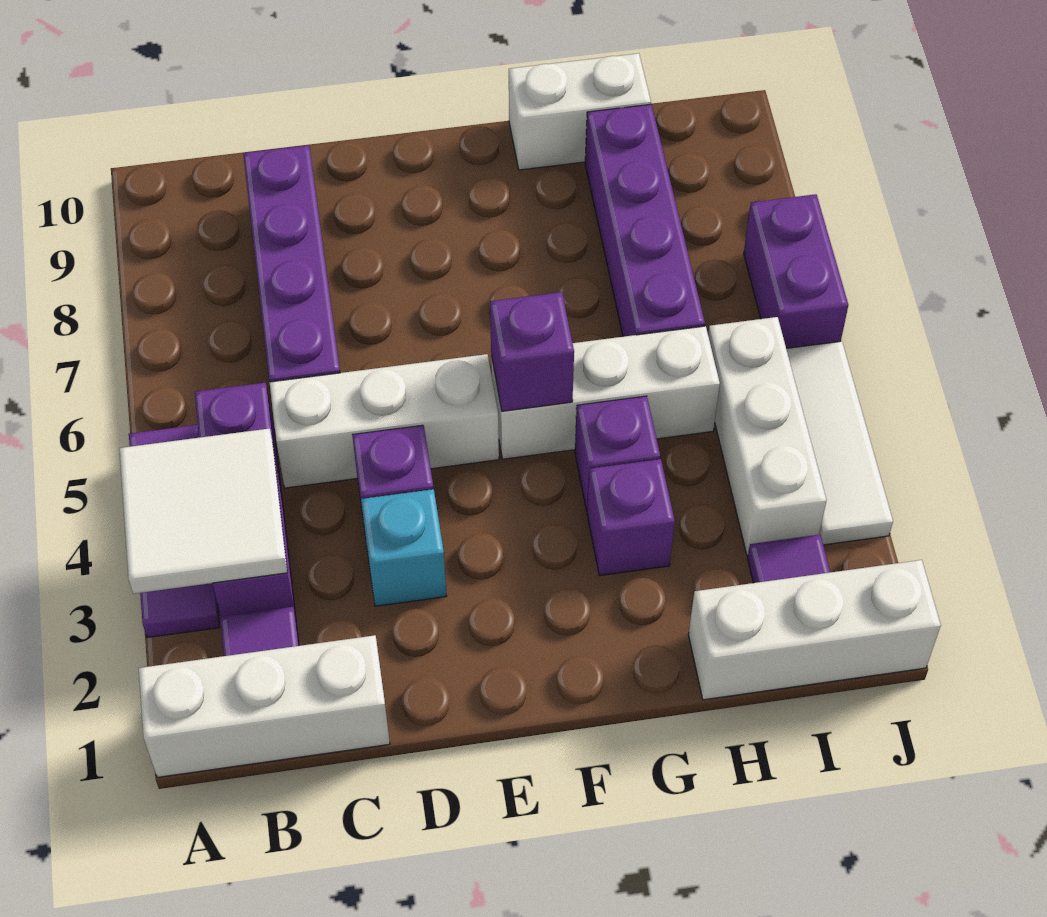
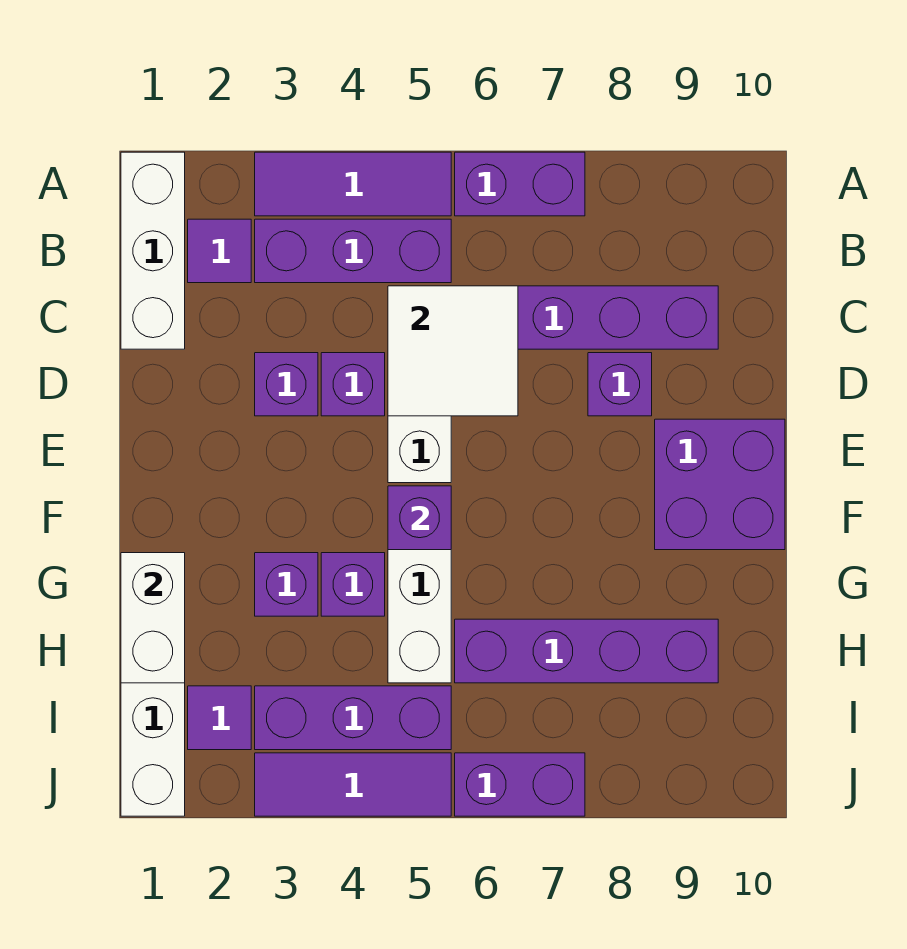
white 2x2 tile [119,428,287,594] -> white 2x2 tile moved to [388,286,518,416]
none -> purple 1x2 brick [455,152,585,216]
cyan 1x1 brick [361,489,446,606] -> purple 1x1 brick [255,353,318,416]
none -> purple 1x1 brick [588,353,652,416]
none -> purple 2x2 brick [655,419,785,550]
white 1x2 brick [509,53,651,170] -> white 1x2 brick moved to [121,553,185,683]
white 1x3 brick [708,317,827,555] -> purple 1x3 brick [255,686,451,750]
white 1x3 tile [786,341,893,545] -> purple 1x3 tile [255,753,451,816]

